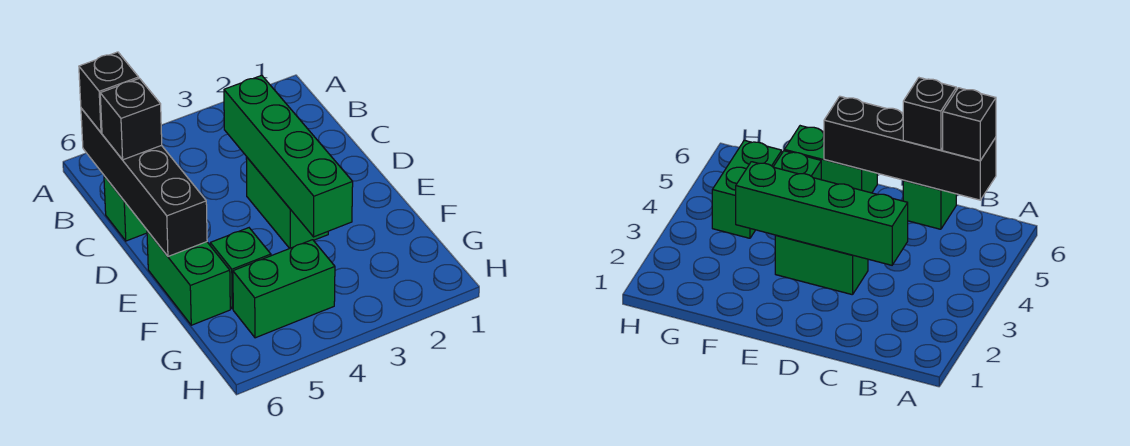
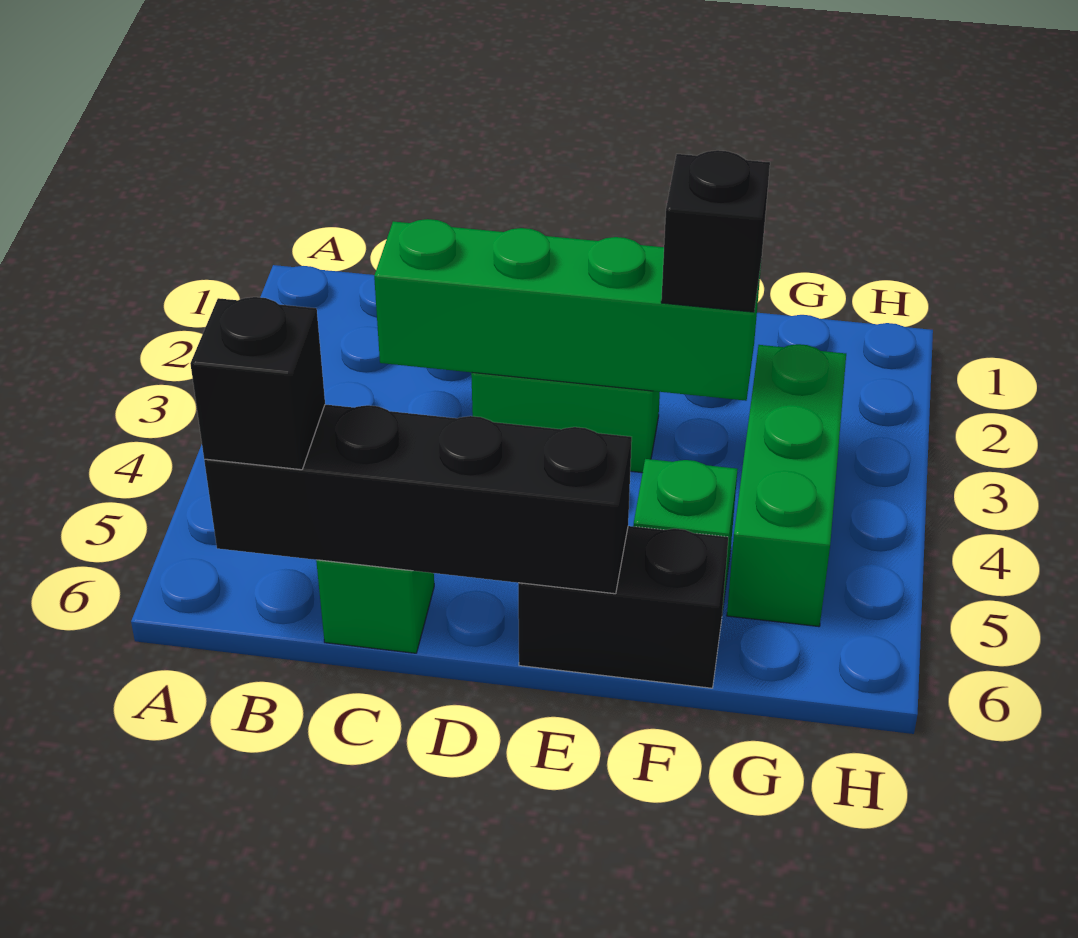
black 1x1 brick [100,78,162,160] -> black 1x1 brick moved to [661,150,770,312]
green 1x2 brick [147,231,230,325] -> black 1x2 brick [518,526,729,688]
green 1x2 brick [233,240,335,338] -> green 1x3 brick [727,344,846,627]

